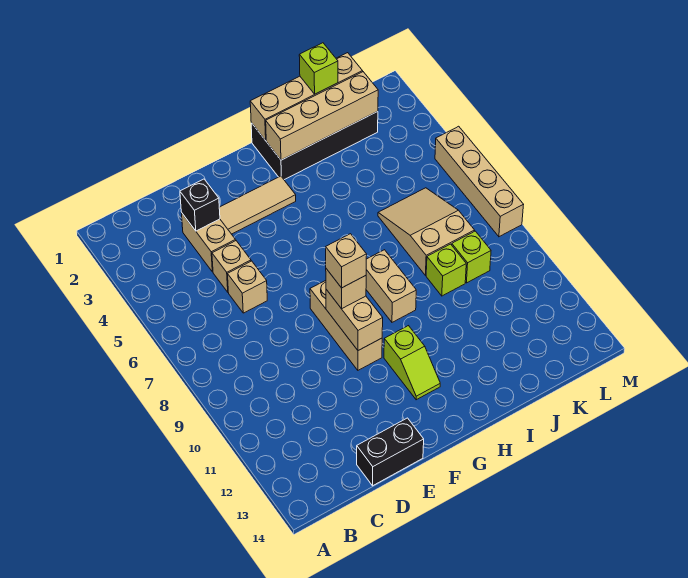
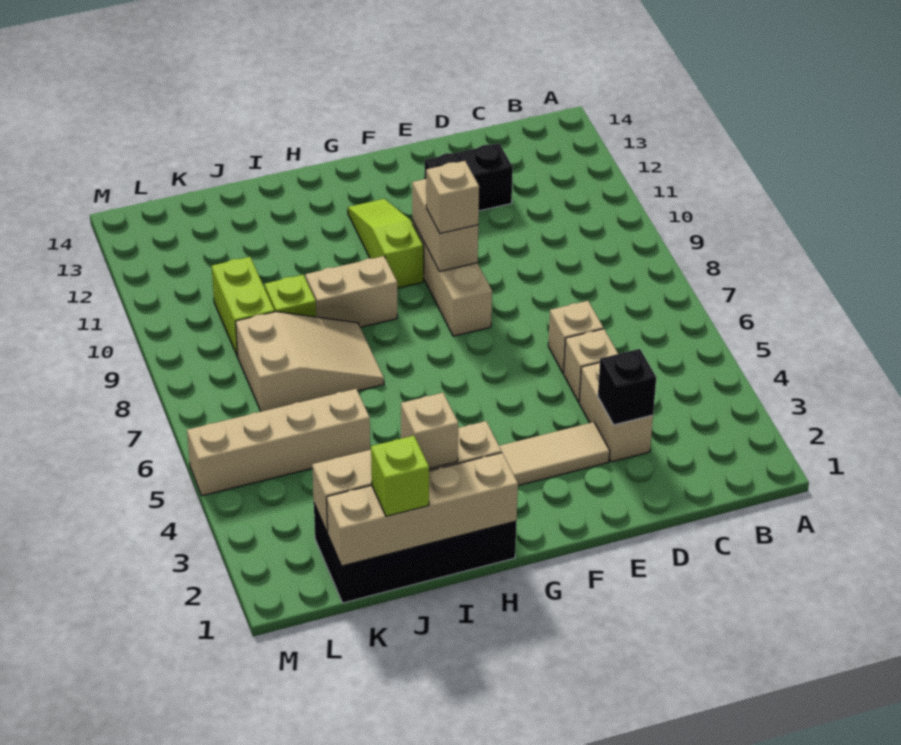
black 1x2 brick [357,418,424,486] -> black 1x2 brick moved to [425,143,513,211]
tan 1x1 brick [326,234,367,288] -> tan 1x1 brick moved to [401,393,458,469]
lime 1x2 slope [384,326,440,400] -> lime 1x3 slope [348,199,424,288]
tan 1x2 brick [366,250,416,322] -> tan 1x2 brick turned to [305,256,397,327]
tan 2x3 slope [378,188,475,276] -> tan 2x3 slope turned to [236,312,384,412]
lime 1x1 brick [452,231,491,283] -> lime 1x2 brick [212,257,274,356]
tan 1x4 brick [435,126,524,237] -> tan 1x4 brick turned to [187,389,370,496]

